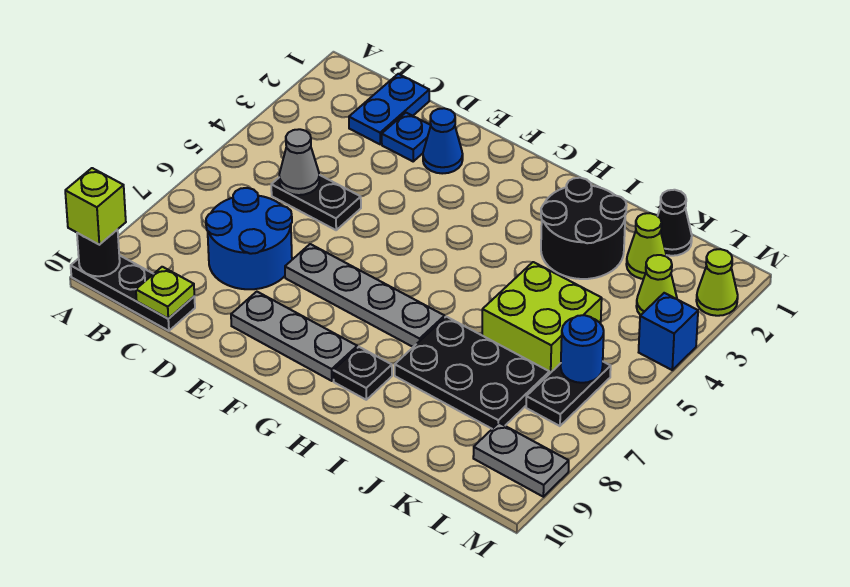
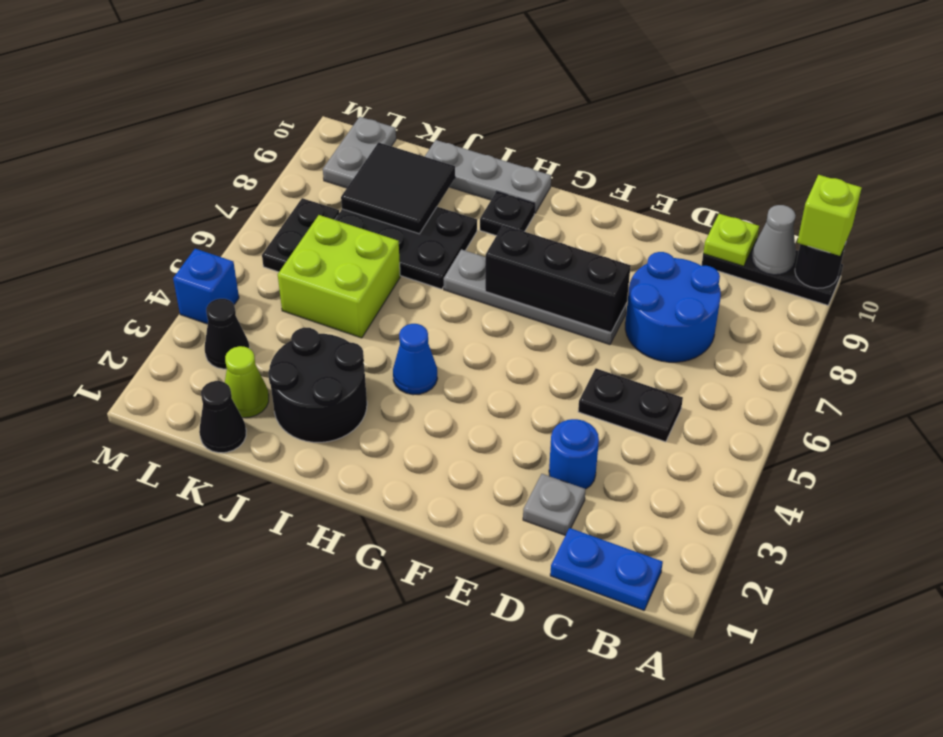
blue 1x2 plate [349,74,429,144] -> blue 1x2 plate turned to [550,528,663,610]
grey 1x1 cone [279,129,319,195] -> grey 1x1 cone moved to [752,205,796,275]
blue 1x1 plate [382,113,431,161] -> grey 1x1 plate [523,474,586,535]
blue 1x1 cone [423,108,463,174] -> blue 1x1 cone moved to [393,324,438,395]
none -> black 1x3 brick [485,225,631,332]
grey 1x3 plate [231,292,357,381] -> grey 1x3 plate moved to [425,140,551,214]
none -> black 2x2 tile [341,142,455,234]
lime 1x1 cone [636,255,677,315] -> black 1x1 cone [205,299,250,369]
blue 1x1 round brick [561,315,604,383] -> blue 1x1 round brick moved to [549,419,599,489]
grey 1x2 plate [473,423,569,497] -> grey 1x2 plate turned to [323,117,396,188]
lime 1x1 cone [696,249,738,316] -> none

